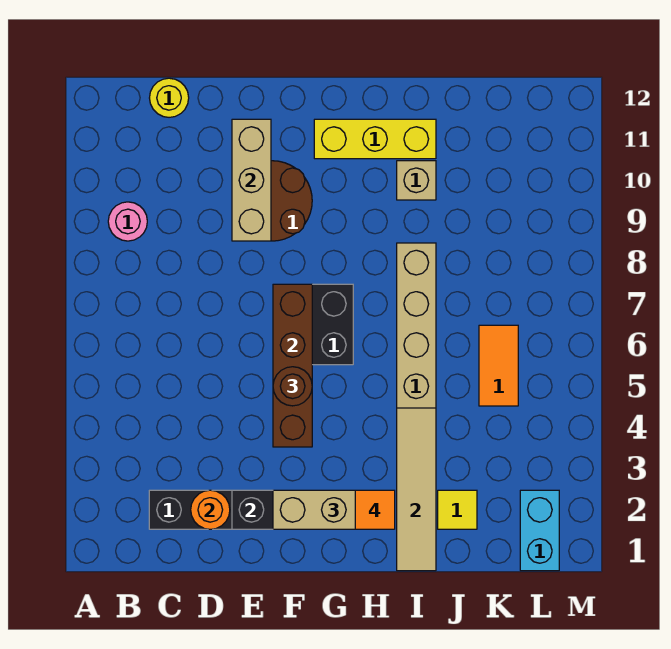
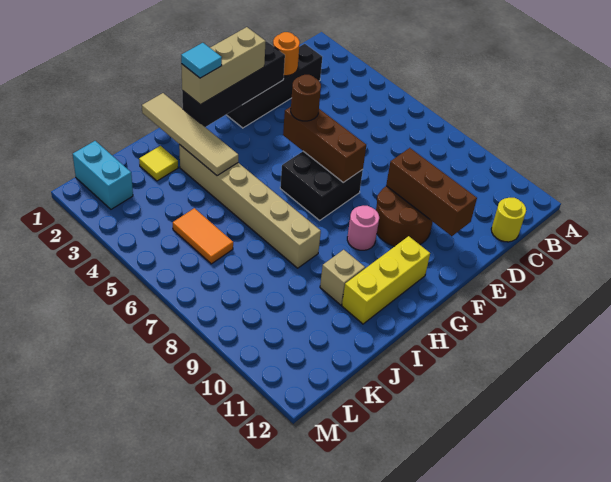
pink 1x1 round brick [108,202,147,241] -> pink 1x1 round brick moved to [347,206,379,250]
tan 1x3 brick [232,119,271,241] -> brown 1x3 brick [386,148,477,236]
brown 1x4 brick [273,284,312,447] -> brown 1x3 brick [283,107,366,183]
orange 1x1 tile [355,490,395,529] -> cyan 1x1 tile [181,43,222,78]

